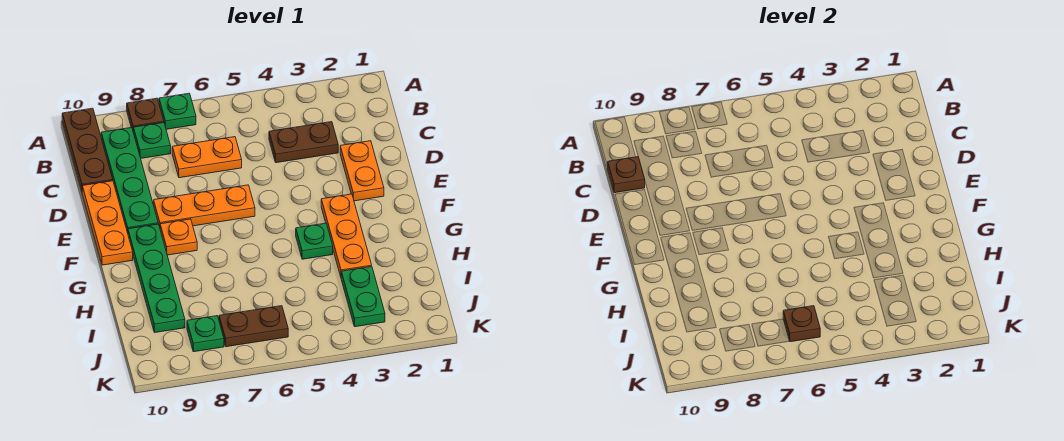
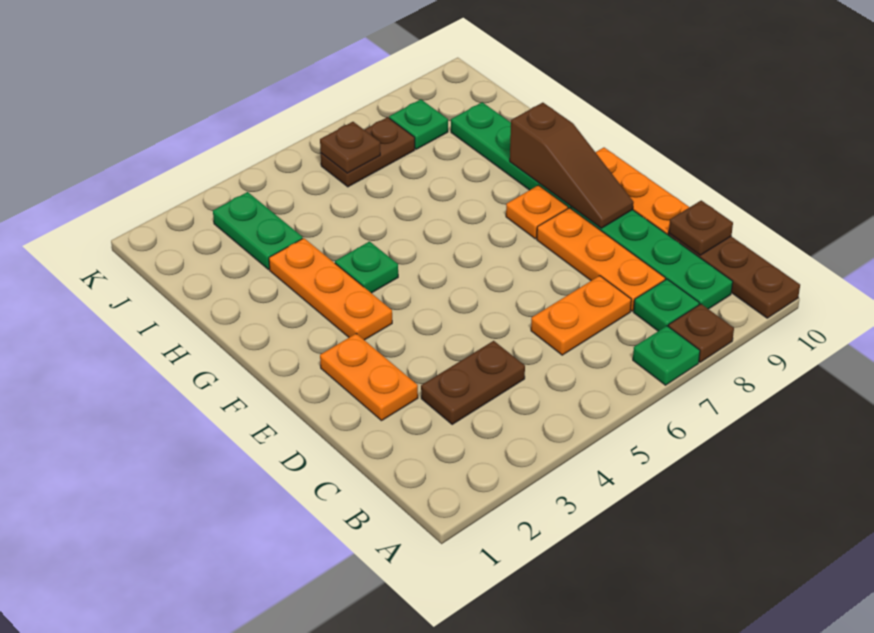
orange 1x3 plate [154,185,255,227] -> orange 1x3 plate turned to [537,208,665,311]
none -> brown 1x3 slope [510,103,634,228]

